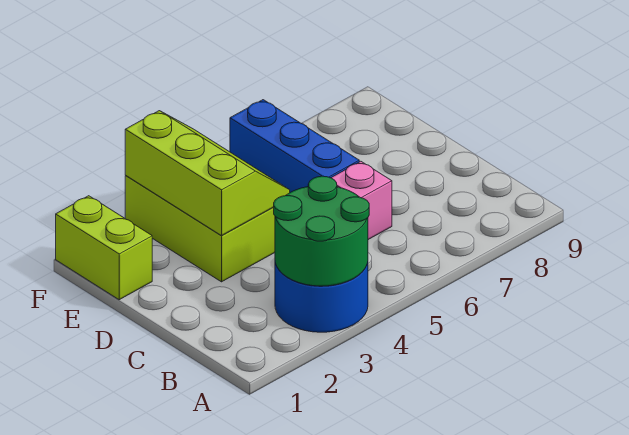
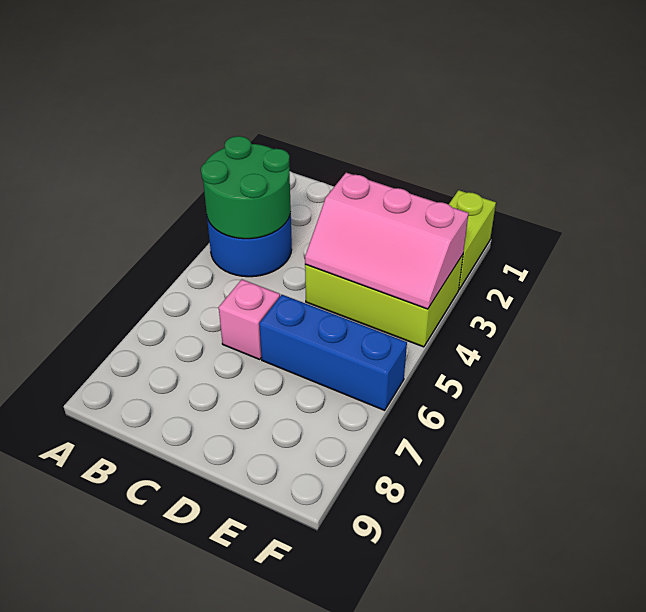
lime 2x3 slope [125,111,290,236] -> pink 2x3 slope [305,173,469,309]
lime 1x2 brick [56,196,152,300] -> lime 1x2 brick turned to [449,190,496,289]

